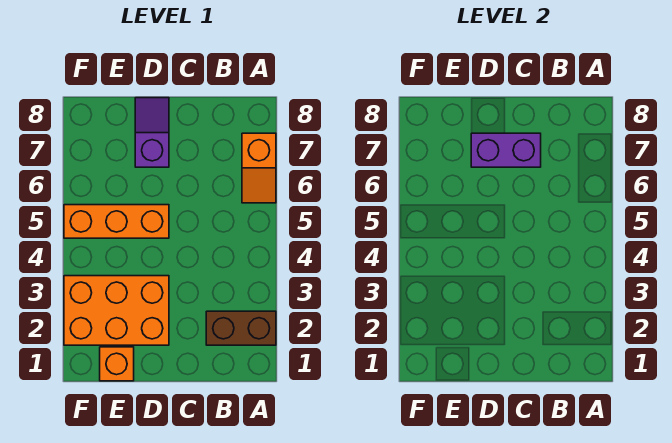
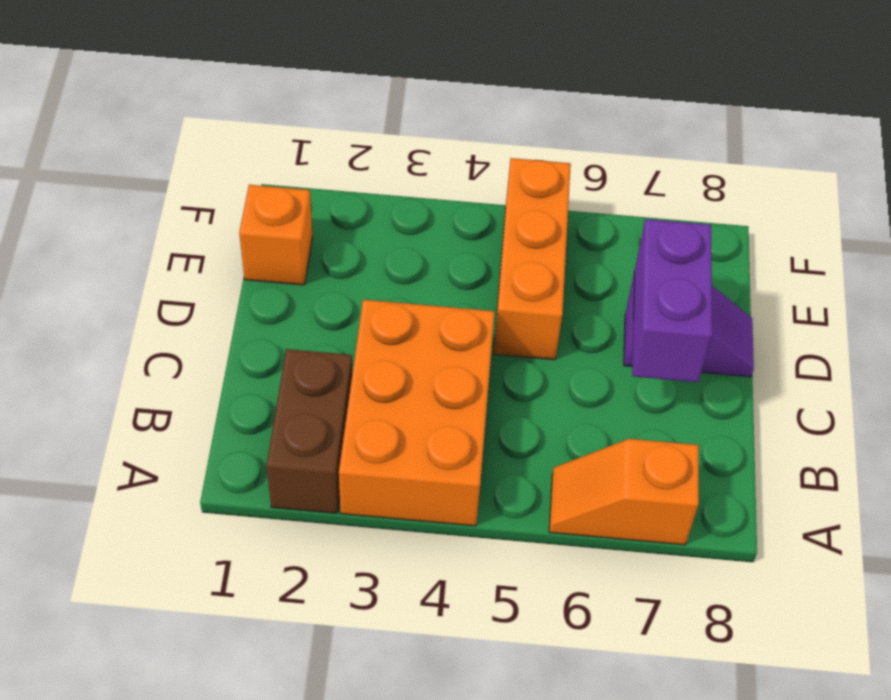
orange 2x3 brick [64,276,169,345] -> orange 2x3 brick moved to [339,300,495,526]

